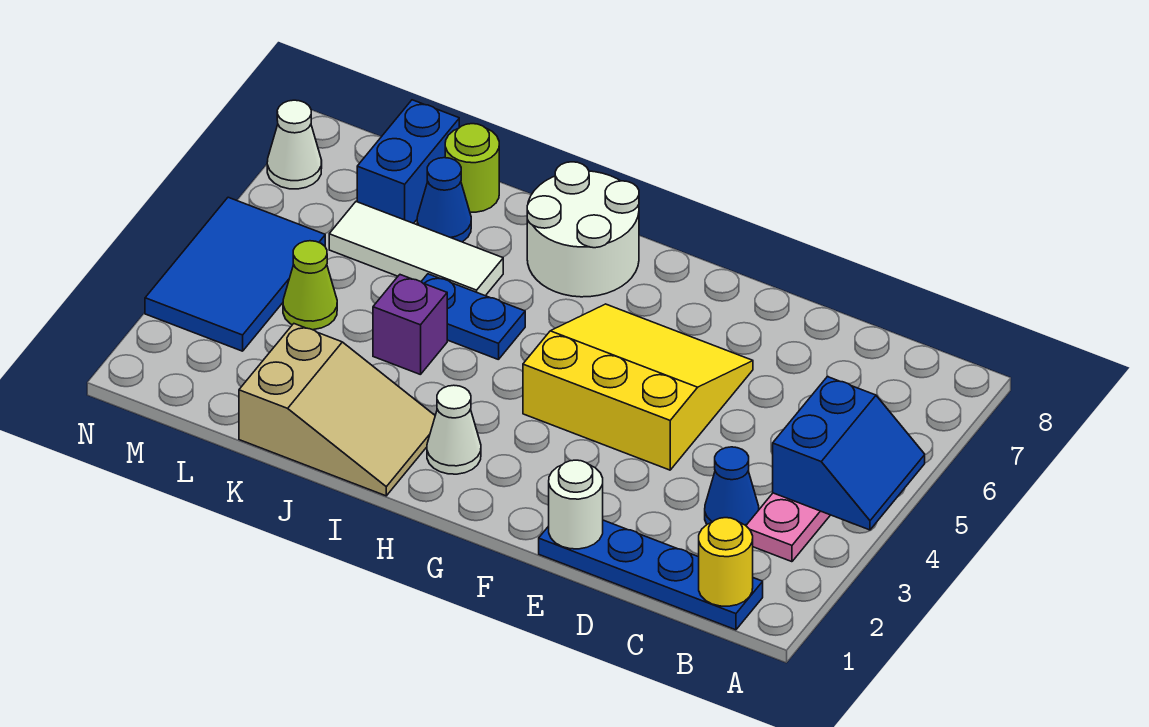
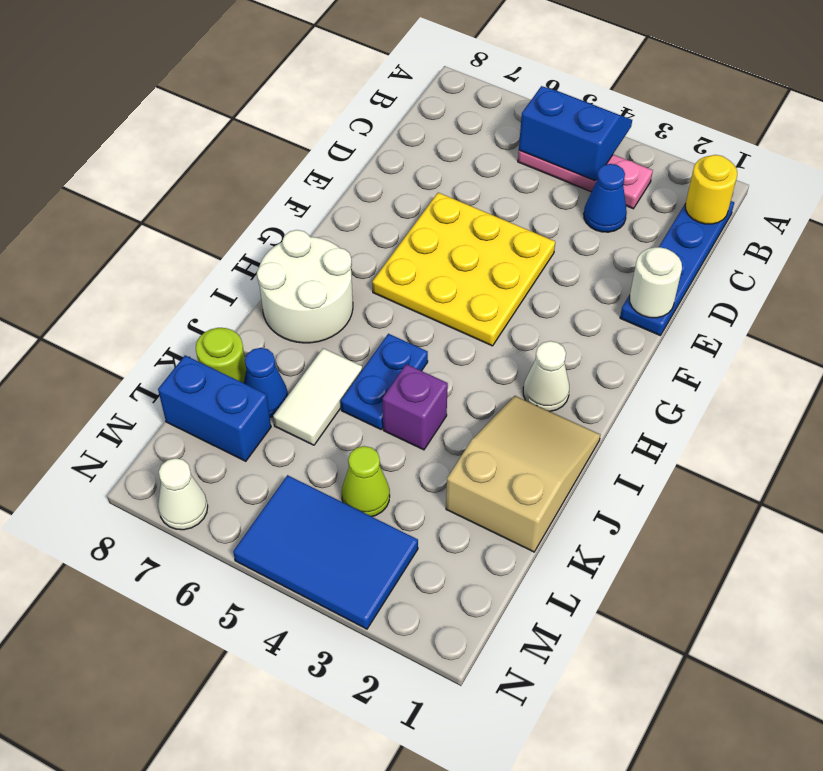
yellow 3x3 slope [523,304,753,470] -> yellow 3x3 plate [372,193,555,346]
white 1x3 tile [329,202,503,296] -> white 1x2 tile [273,348,362,445]

